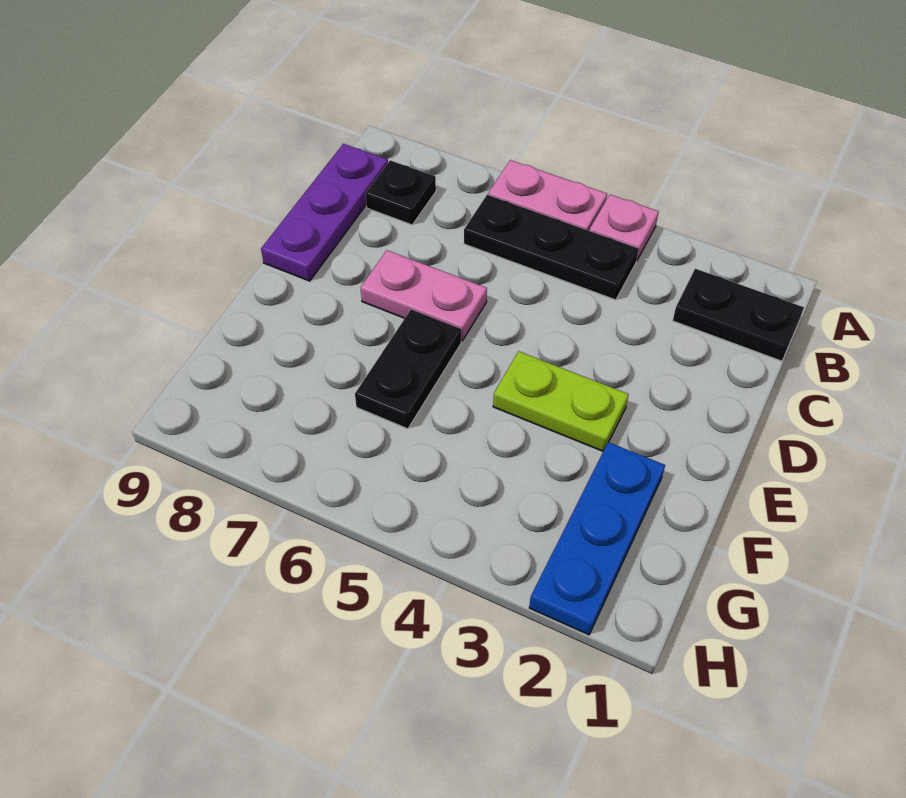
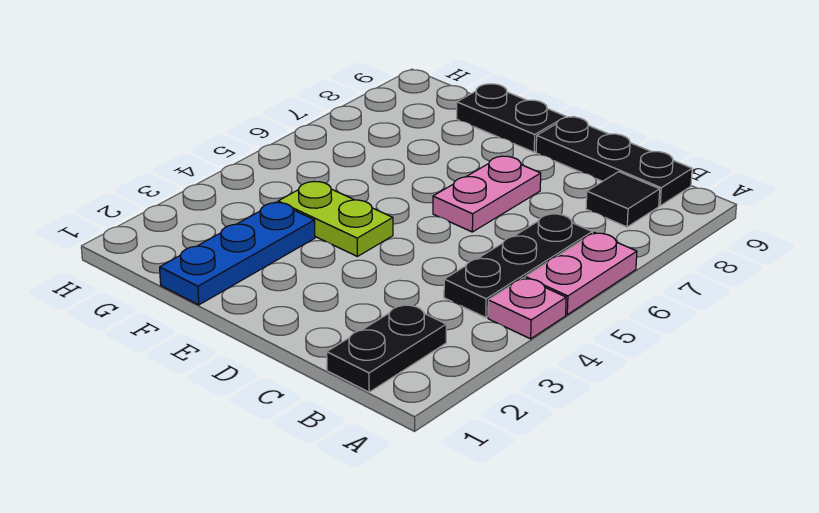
black 1x1 plate [366,160,436,225] -> black 1x1 tile [586,172,660,227]
purple 1x3 plate [261,144,388,281] -> black 1x3 plate [536,117,692,206]
lime 1x2 plate [493,351,629,451] -> lime 1x2 plate turned to [278,182,393,256]
black 1x2 plate [355,310,461,429] -> black 1x2 plate moved to [457,84,566,152]
blue 1x3 plate [529,442,665,635] -> blue 1x3 plate turned to [160,202,315,305]

